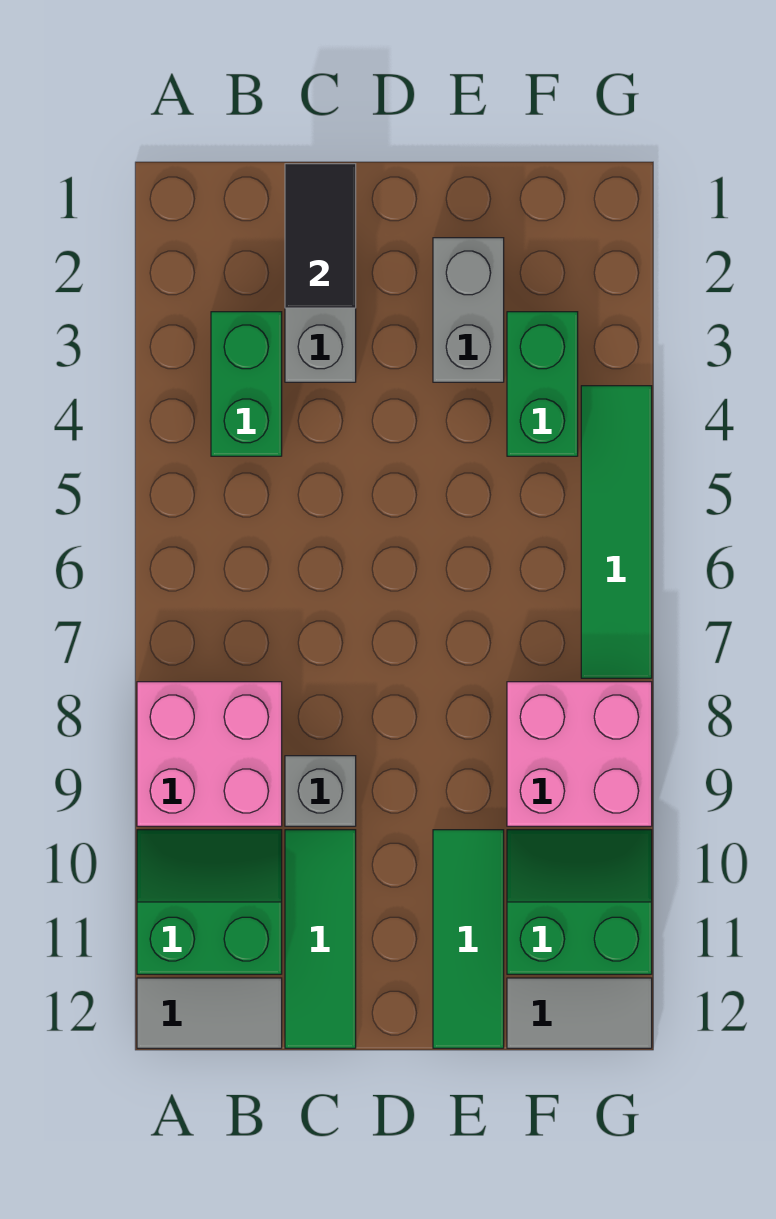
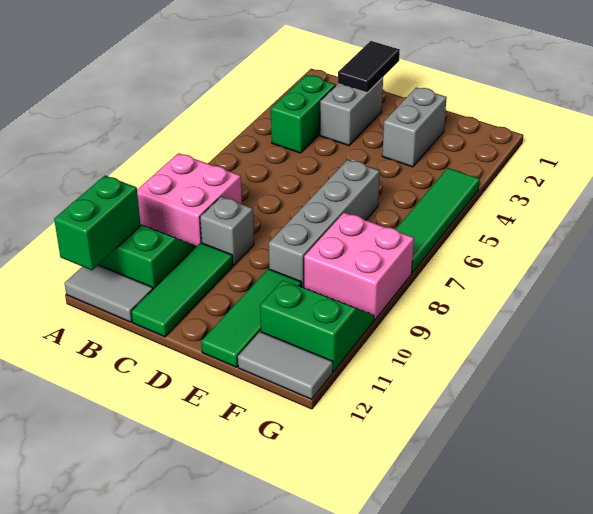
none -> grey 1x4 brick [269,160,380,288]
green 1x2 brick [507,312,578,456] -> green 1x2 brick moved to [54,176,141,270]

